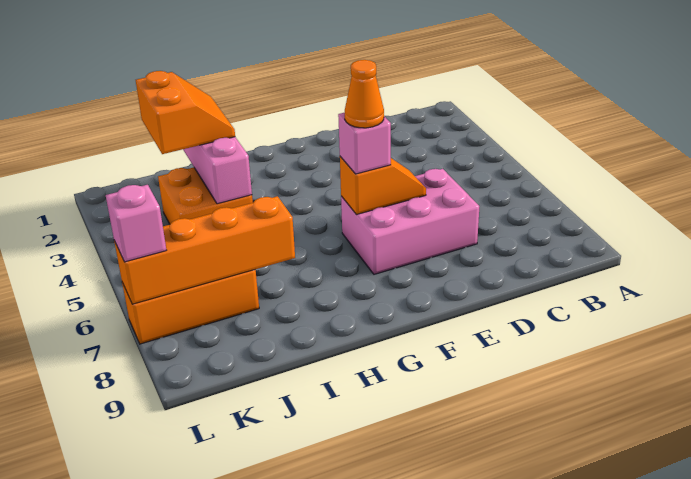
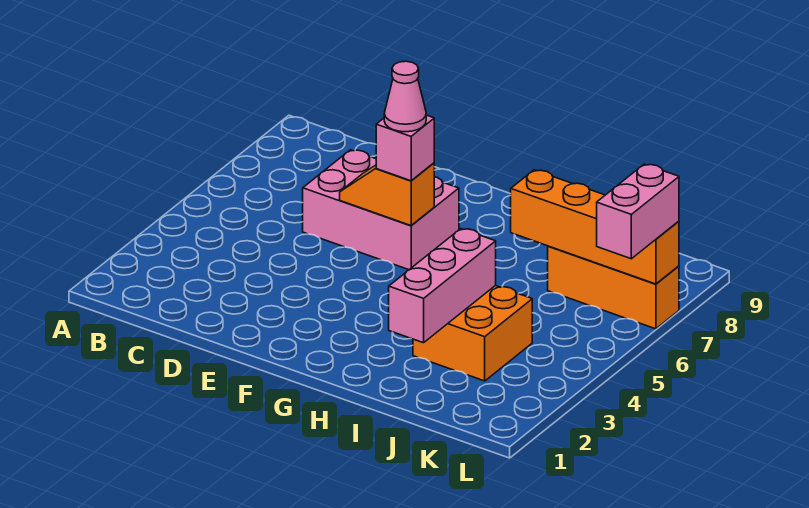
orange 1x1 cone [345,60,384,128] -> pink 1x1 cone [384,61,426,132]
orange 2x2 slope [136,71,235,154] -> none
pink 1x1 brick [106,185,166,262] -> pink 1x2 brick [597,164,679,259]

